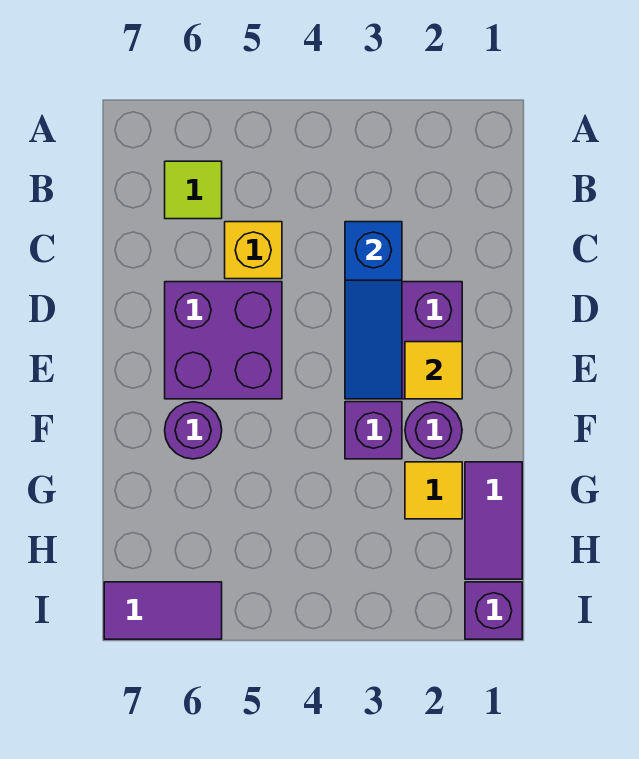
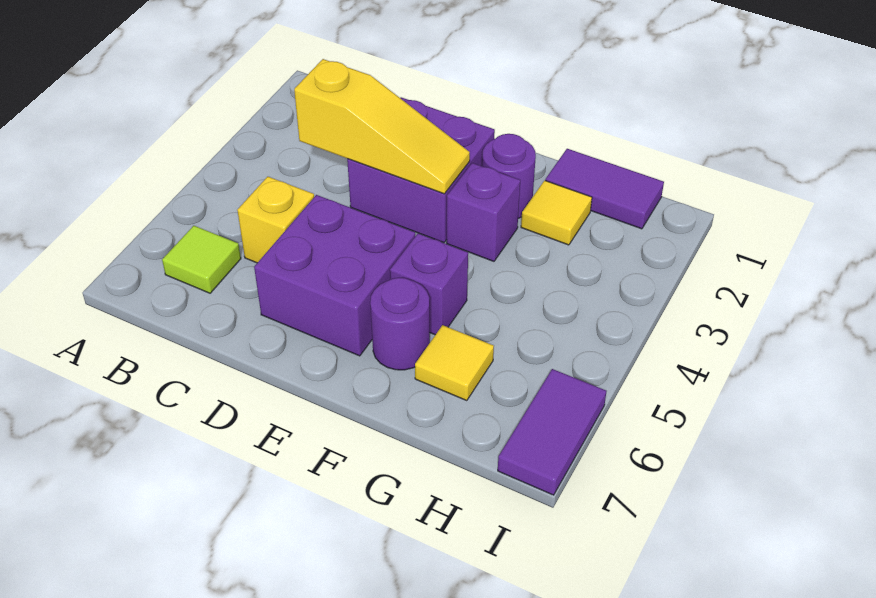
blue 1x3 slope [345,222,402,399] -> yellow 1x3 slope [294,59,470,194]
yellow 1x1 tile [405,342,462,399] -> yellow 1x1 tile moved to [415,325,494,401]
purple 1x1 brick [465,582,522,639] -> purple 1x1 brick moved to [390,233,468,335]

